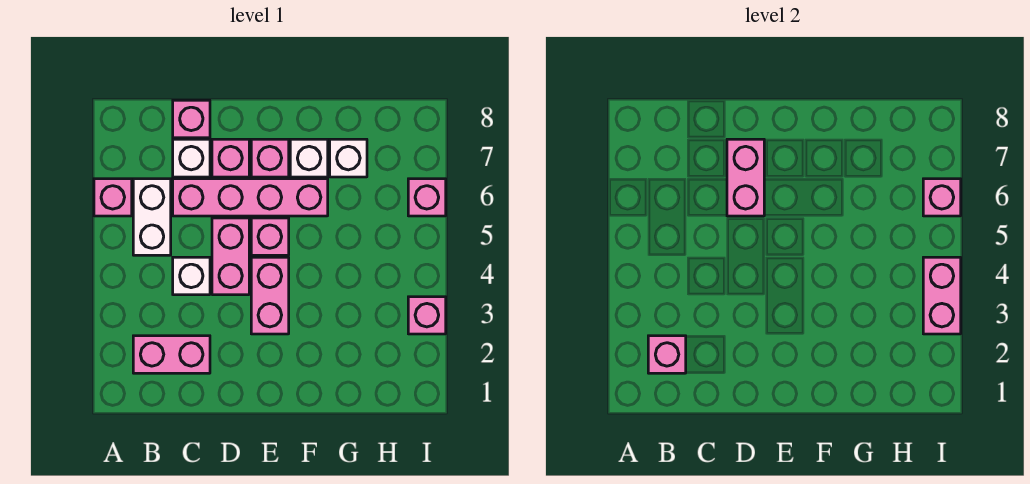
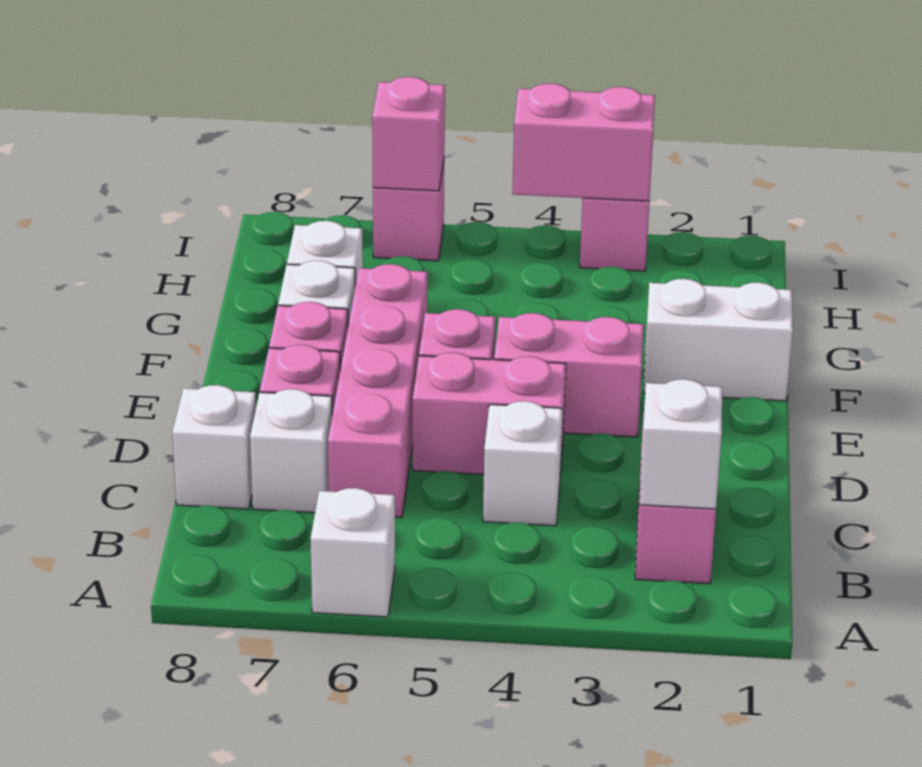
pink 1x1 brick [94,179,132,216] -> white 1x1 brick [310,488,395,617]
pink 1x1 brick [648,336,686,373] -> white 1x1 brick [639,379,722,509]
white 1x2 brick [133,179,171,255] -> white 1x2 brick moved to [644,279,793,401]
pink 1x1 brick [173,100,210,138] -> white 1x1 brick [172,385,256,509]
pink 1x2 brick [727,139,764,216] -> none

